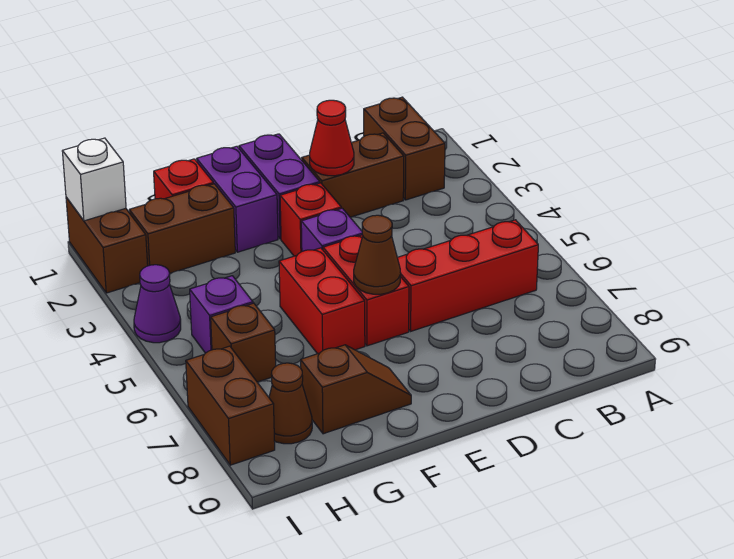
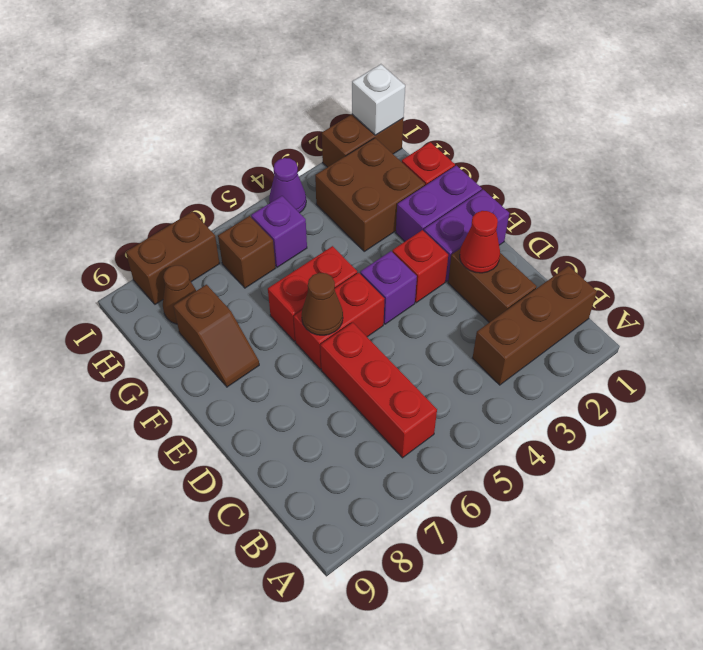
brown 1x2 brick [364,97,445,200] -> brown 1x3 brick [473,266,597,385]
brown 1x2 brick [129,184,235,273] -> brown 2x2 brick [315,138,425,251]

